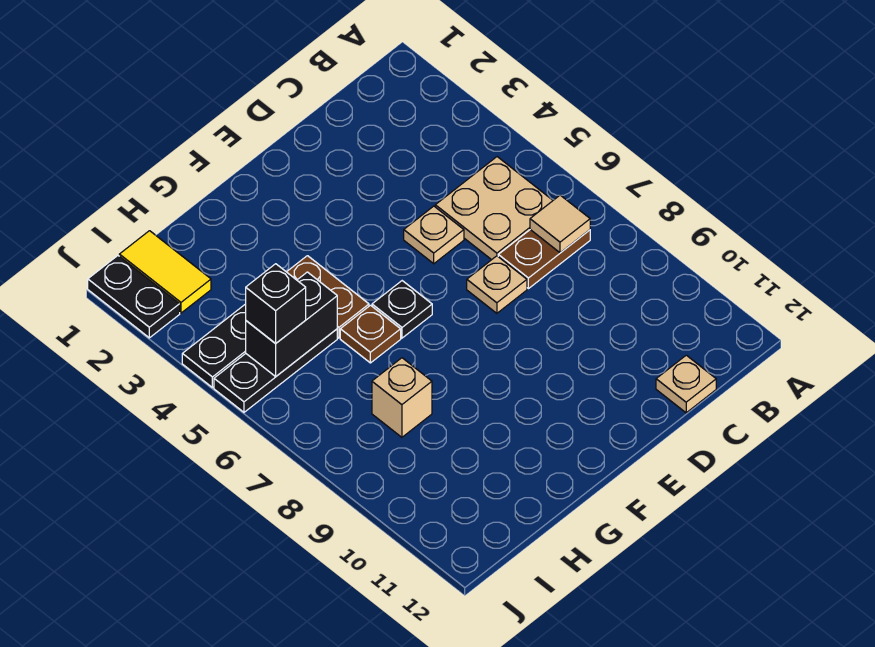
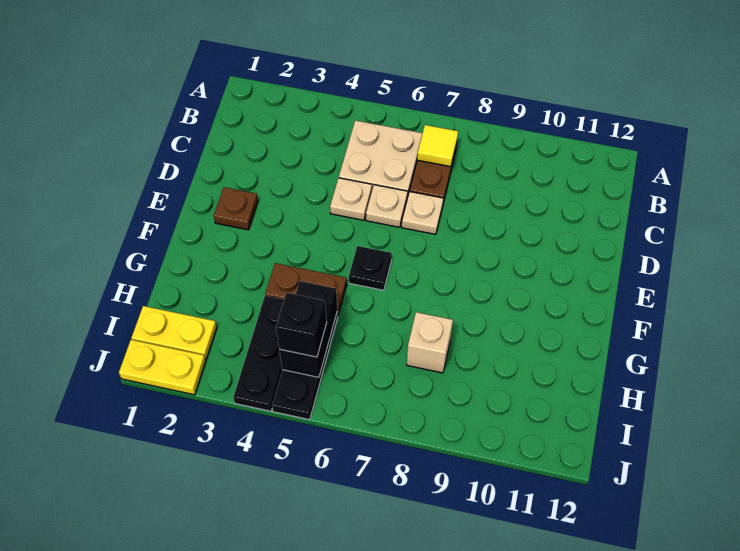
tan 1x1 tile [530,195,590,253] -> yellow 1x1 tile [417,125,458,167]
tan 1x1 plate [656,355,716,413] -> tan 1x1 plate moved to [366,185,408,227]
brown 1x1 plate [340,305,401,363] -> brown 1x1 plate moved to [214,187,258,230]
yellow 1x2 tile [119,231,211,313] -> yellow 1x2 plate [131,306,217,360]
black 1x2 plate [88,256,180,338] -> yellow 1x2 plate [119,340,206,395]

